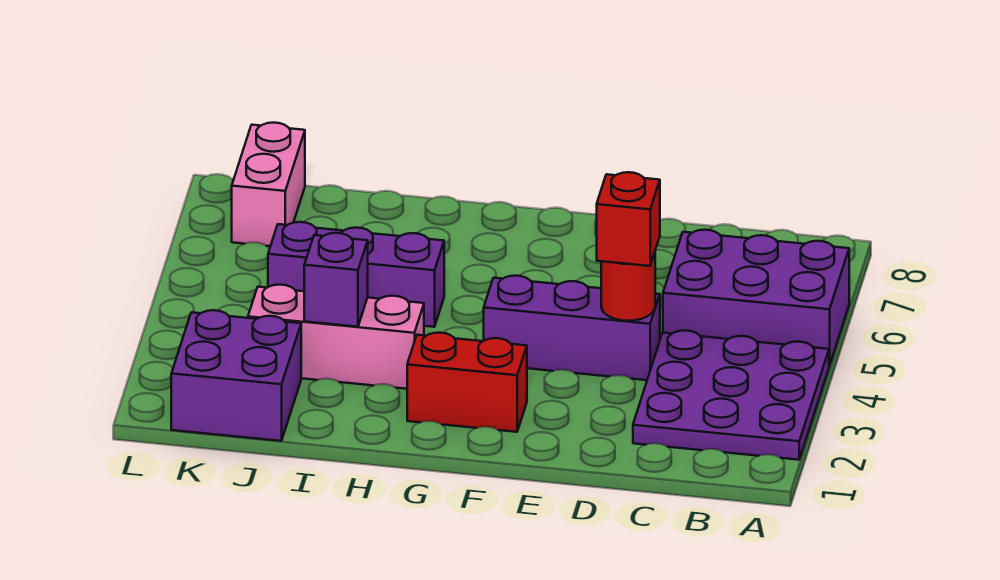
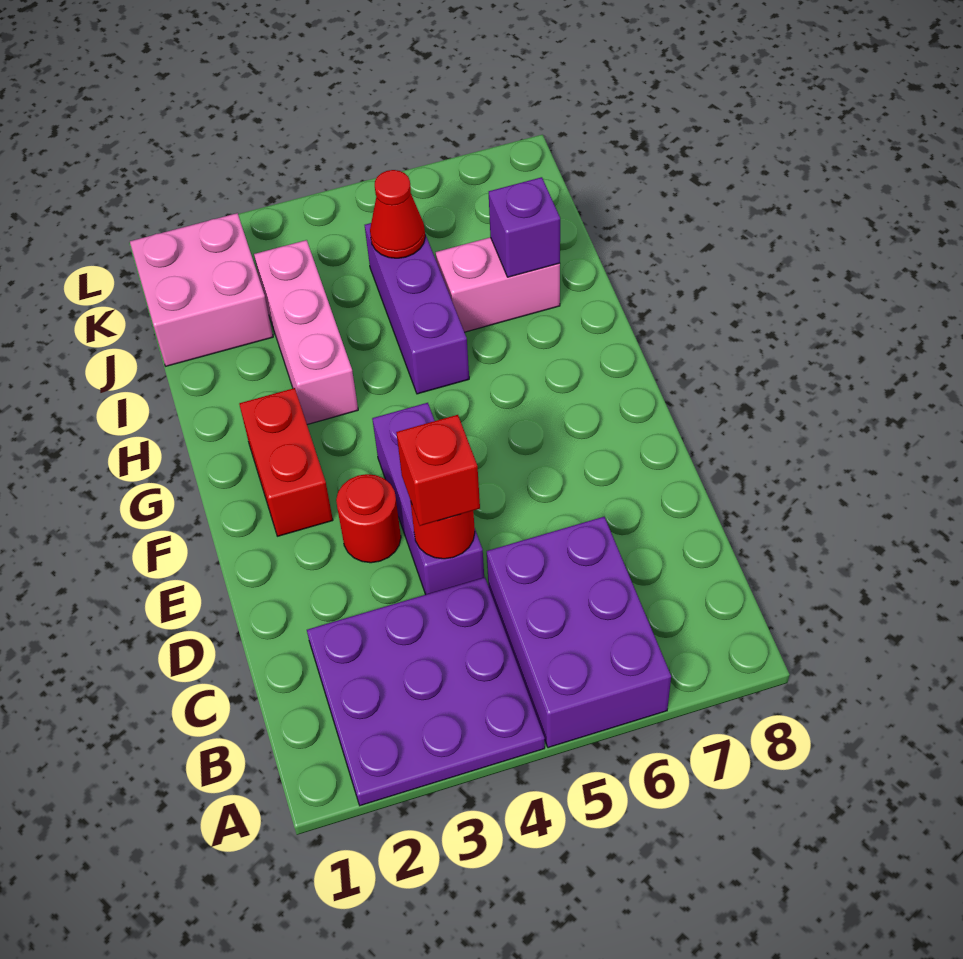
none -> red 1x1 round brick [336,474,401,563]
purple 1x1 brick [304,233,368,327] -> purple 1x1 brick moved to [489,177,560,277]
purple 2x2 brick [171,310,301,441] -> pink 2x2 brick [130,213,273,366]
none -> red 1x1 cone [370,170,425,258]
pink 1x2 brick [232,123,305,246] -> pink 1x2 brick moved to [436,237,560,332]

